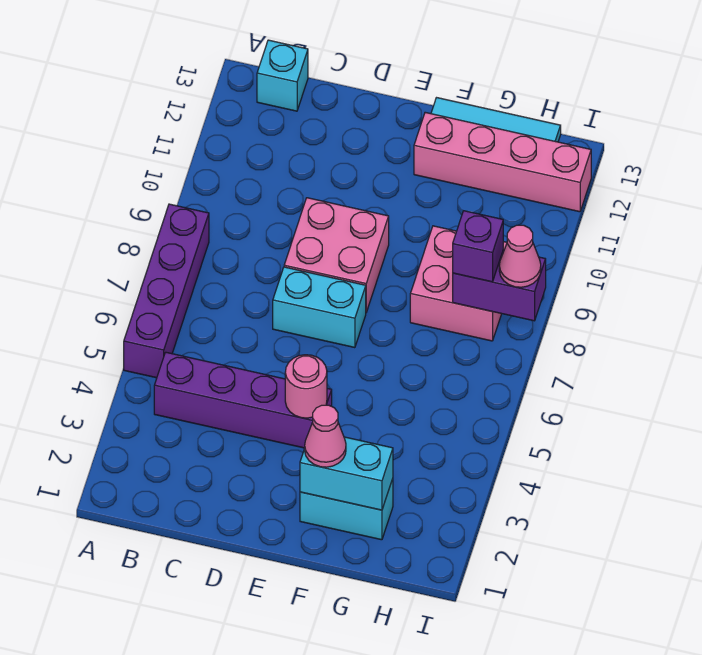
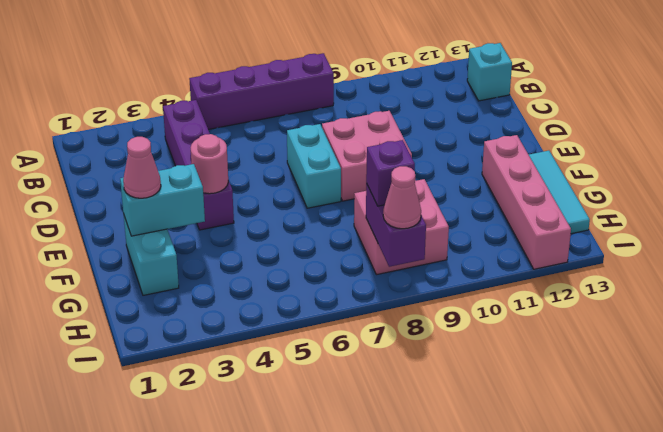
cyan 1x2 brick [300,437,393,510] -> cyan 1x2 brick turned to [120,164,205,236]

